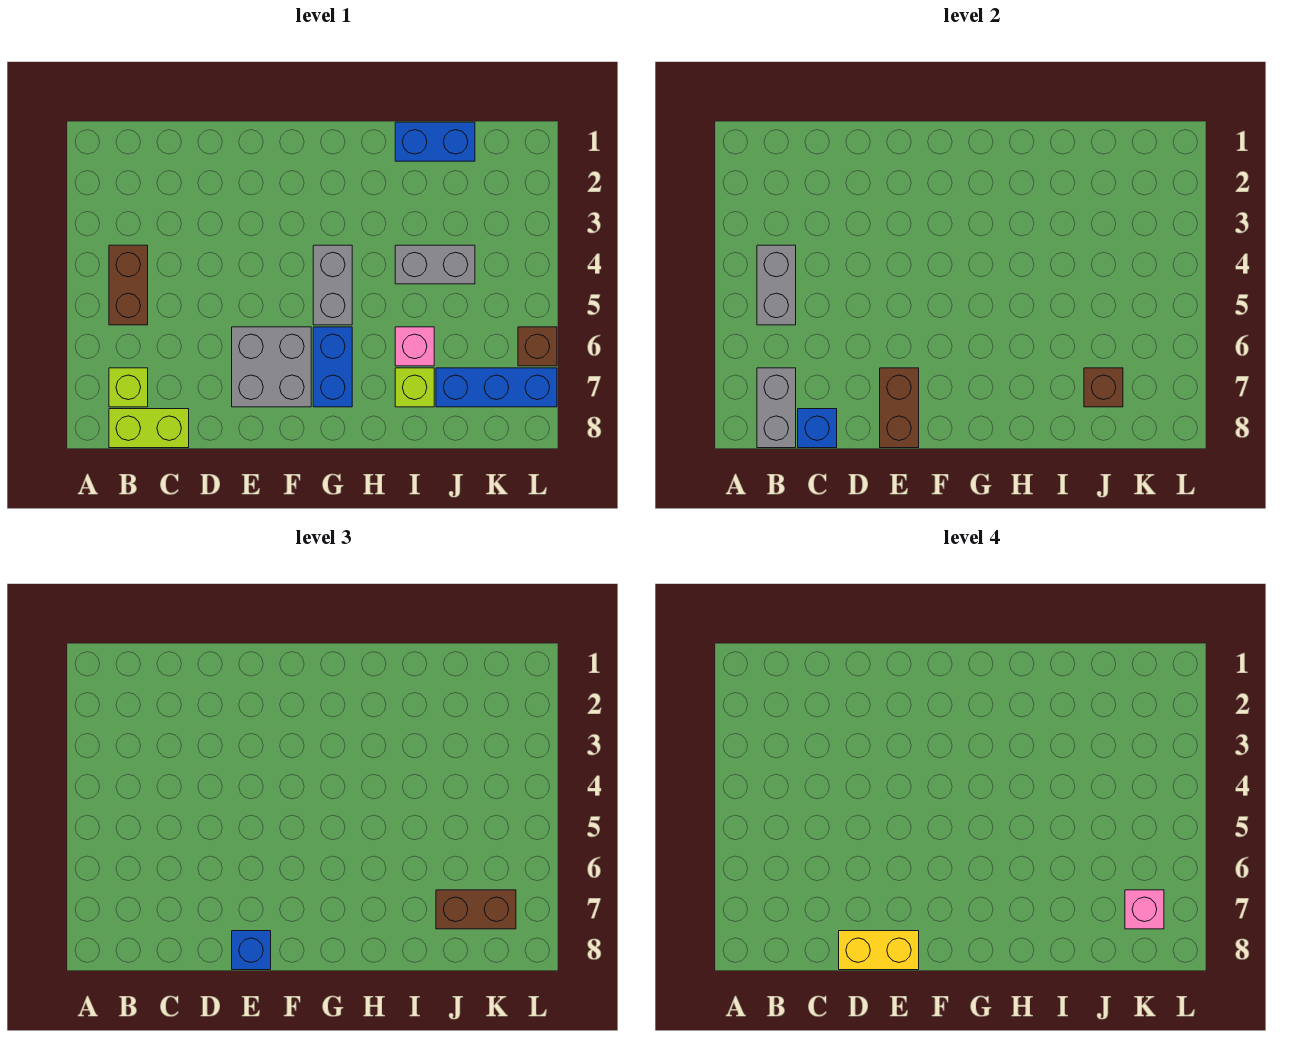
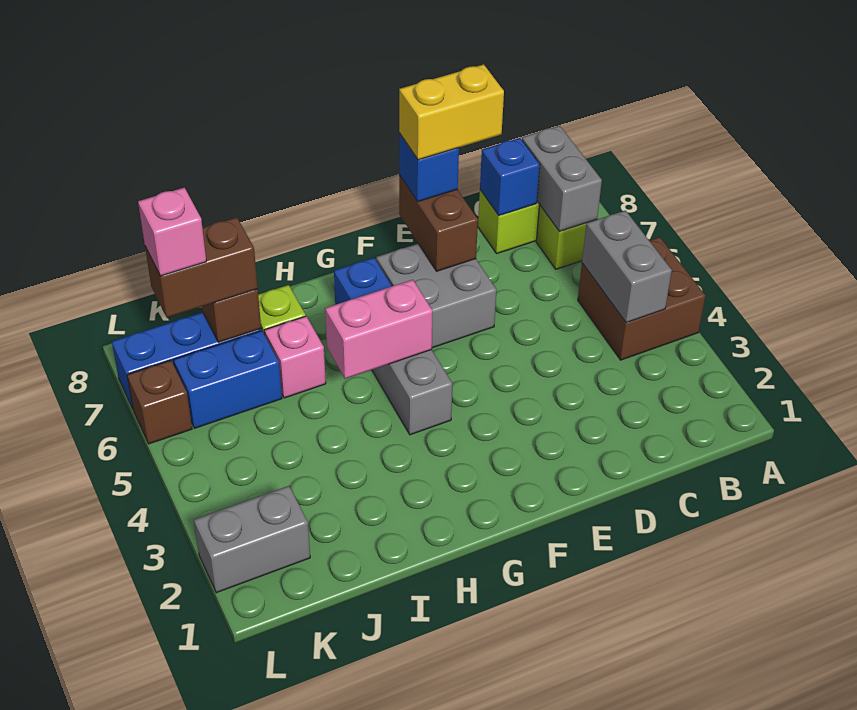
brown 1x2 brick [109,245,148,325] -> brown 2x2 brick [578,237,705,360]
none -> pink 1x2 brick [325,280,433,379]
blue 1x2 brick [395,122,475,161] -> blue 1x2 brick moved to [174,331,282,428]
grey 1x2 brick [395,245,475,284] -> grey 1x2 brick moved to [194,486,310,593]

